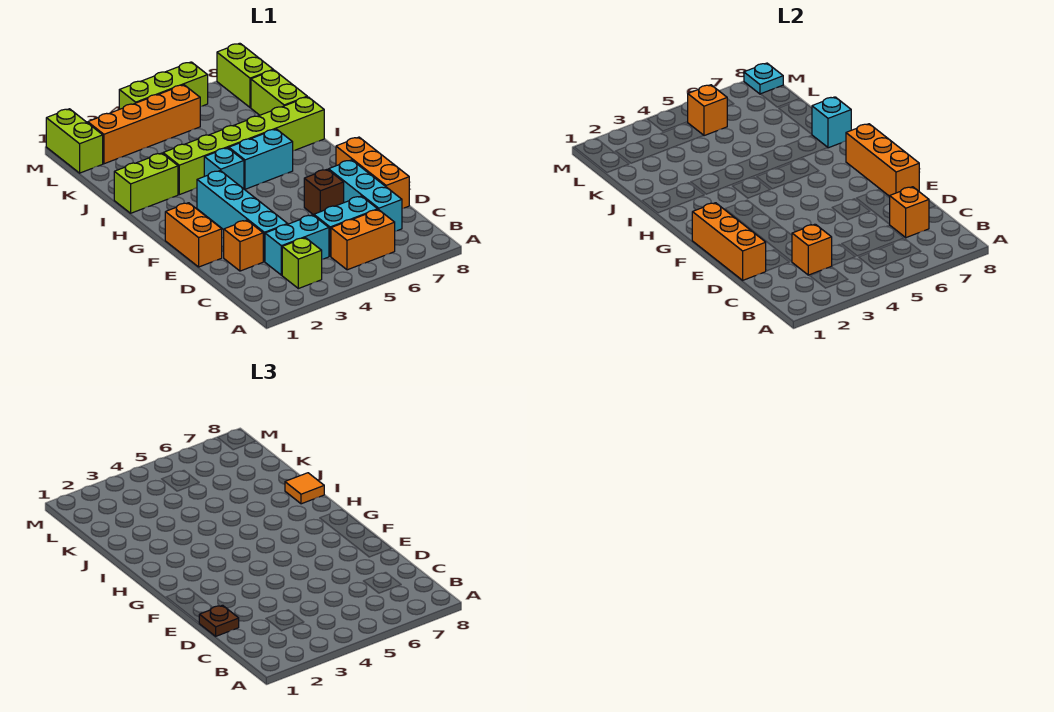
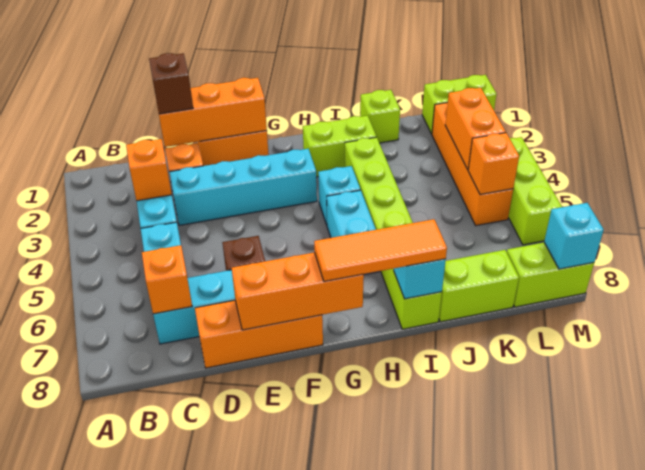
lime 1x1 brick [282,238,322,289] -> lime 1x1 brick moved to [360,90,400,143]
orange 1x2 brick [331,209,395,270] -> orange 1x2 brick moved to [445,88,506,170]
brown 1x1 plate [199,605,239,636] -> brown 1x1 brick [149,53,193,114]
lime 1x2 brick [114,153,178,213] -> lime 1x2 brick turned to [303,116,376,177]
orange 1x1 tile [285,473,324,504] -> orange 1x3 tile [314,219,447,282]
cyan 1x1 plate [744,63,783,94] -> cyan 1x1 brick [544,203,604,269]

